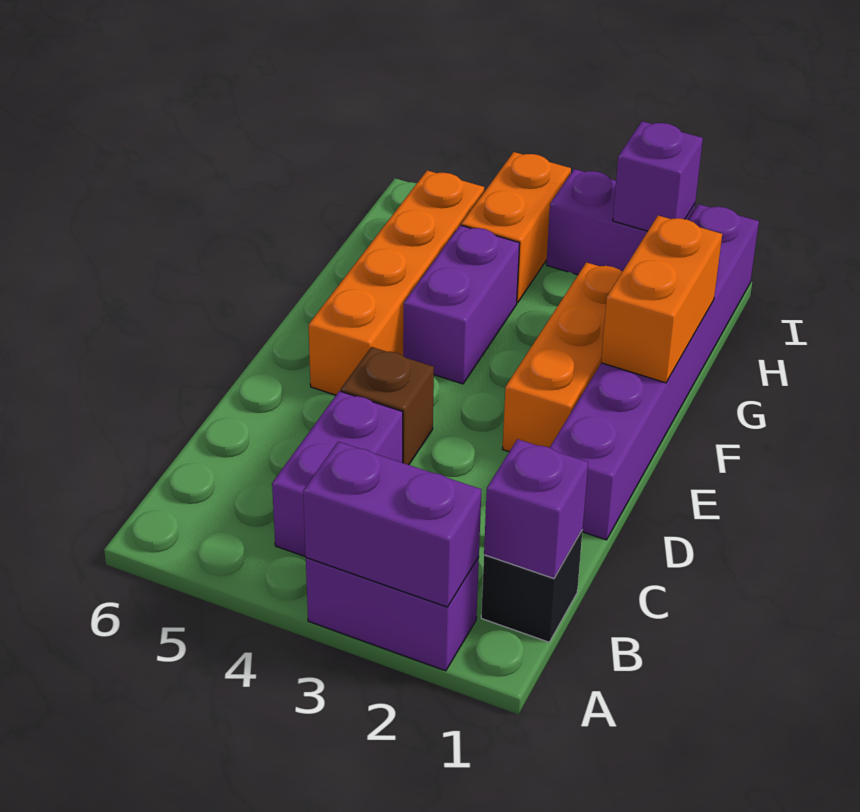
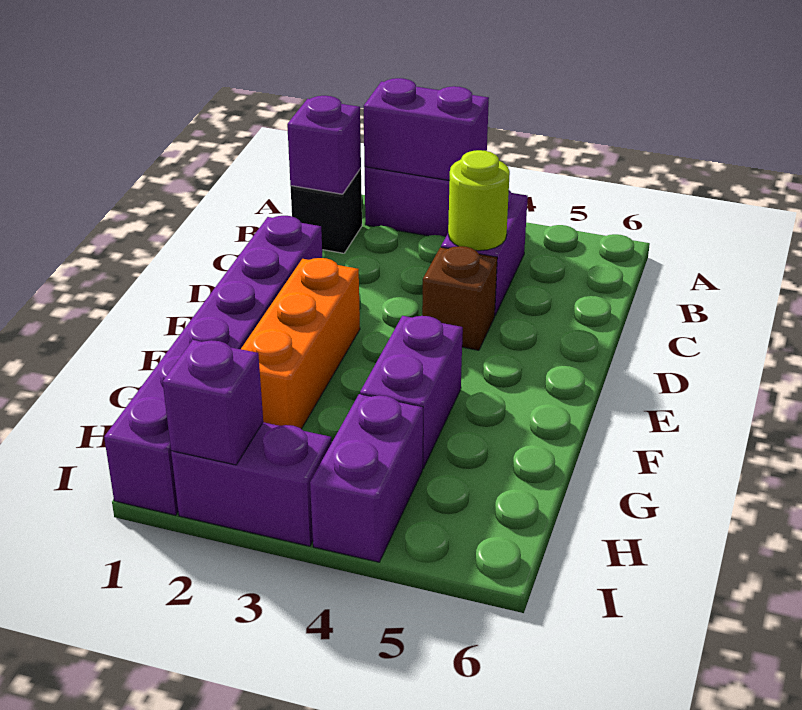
none -> lime 1x1 round brick [448,150,510,251]
orange 1x4 brick [309,170,484,395] -> none
orange 1x2 brick [601,215,722,383] -> none
orange 1x2 brick [461,152,571,303] -> purple 1x2 brick [310,394,423,562]

